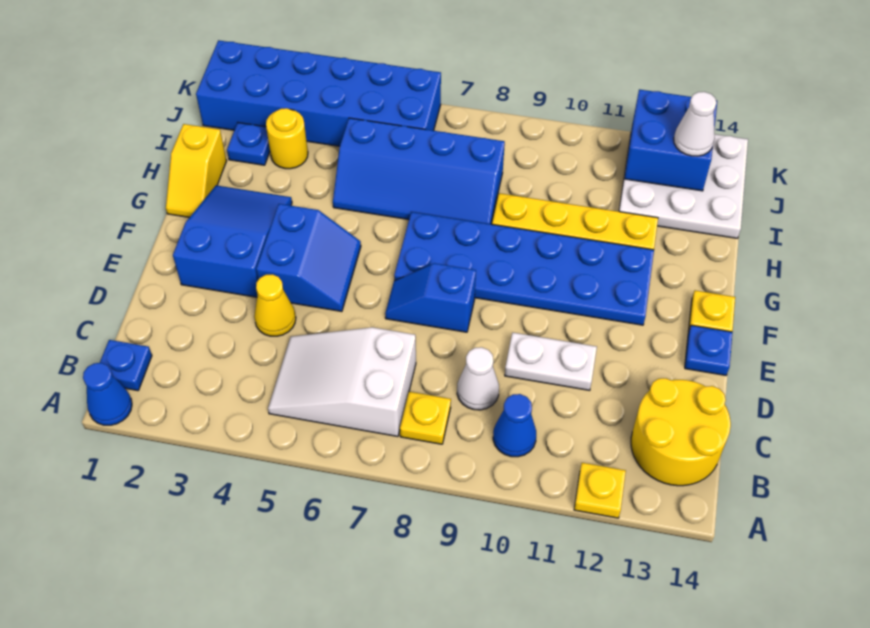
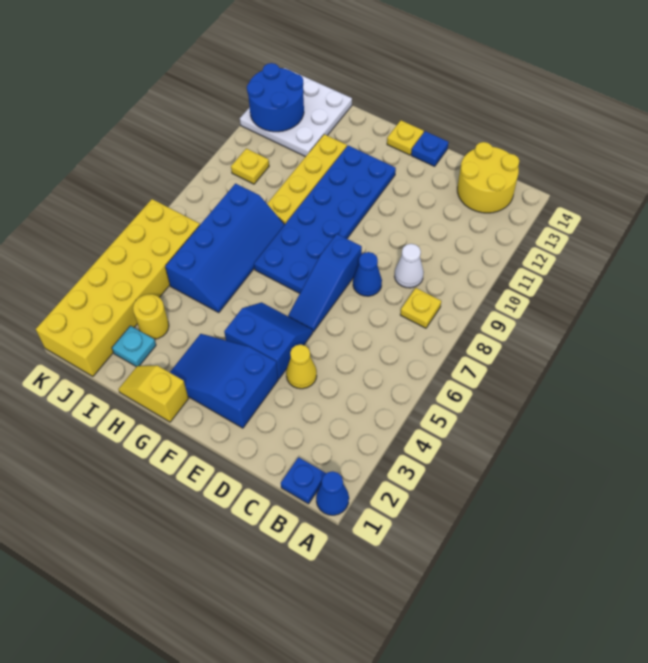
yellow 1x1 plate [574,463,626,518] -> yellow 1x1 plate moved to [231,148,269,184]
white 2x3 slope [268,327,416,437] -> none
blue 1x1 cone [493,394,536,457] -> blue 1x1 cone moved to [353,252,382,296]
white 1x2 plate [505,333,597,390] -> none
blue 1x2 slope [385,263,476,332] -> blue 1x3 slope [288,234,362,332]
yellow 1x2 slope [166,124,227,217] -> yellow 1x2 slope turned to [118,366,189,422]
blue 1x1 plate [227,123,270,165] -> cyan 1x1 plate [112,326,156,367]
blue 2x6 brick [196,40,441,146] -> yellow 2x6 brick [36,199,200,376]
blue 2x2 brick [624,89,717,191] -> blue 2x2 round brick [247,63,304,132]
white 1x1 cone [674,92,716,156] -> none

